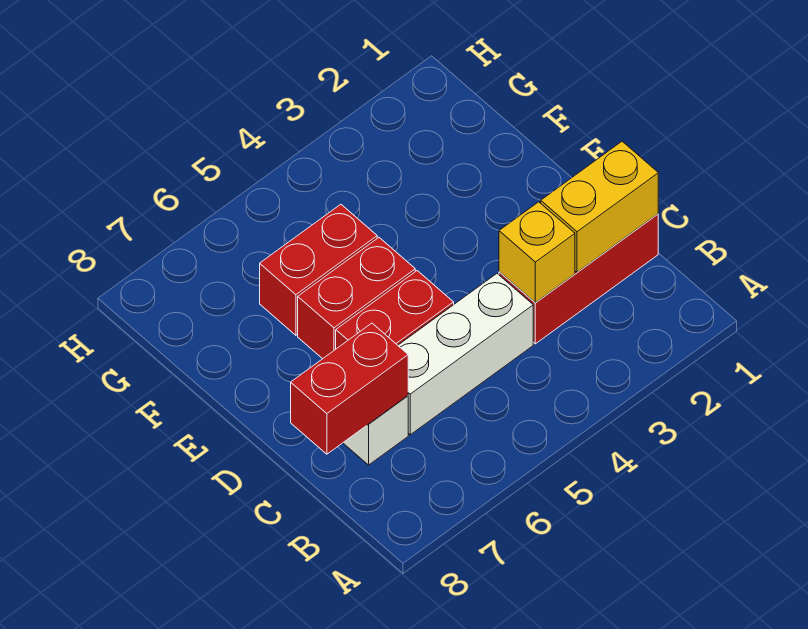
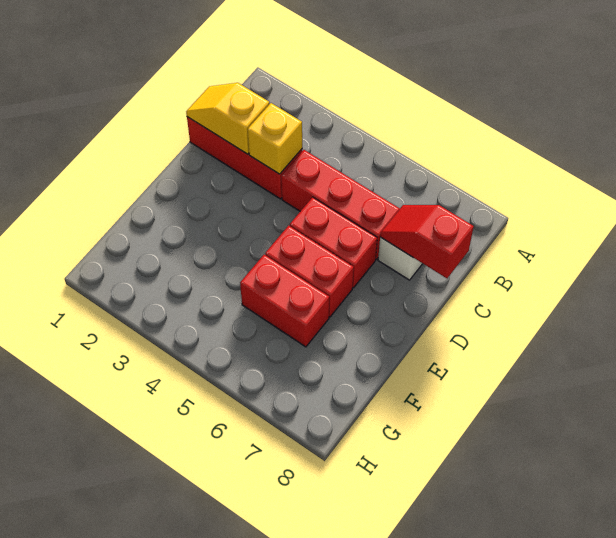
yellow 1x2 brick [541,141,658,272] -> yellow 1x2 slope [186,83,269,154]
white 1x3 brick [398,274,533,435] -> red 1x3 brick [281,150,400,259]
red 1x2 brick [291,323,408,454] -> red 1x2 slope [380,205,474,278]

